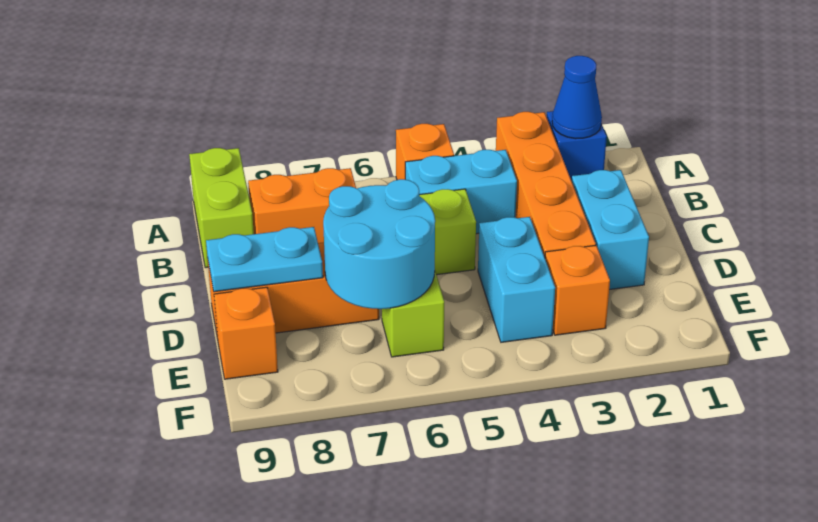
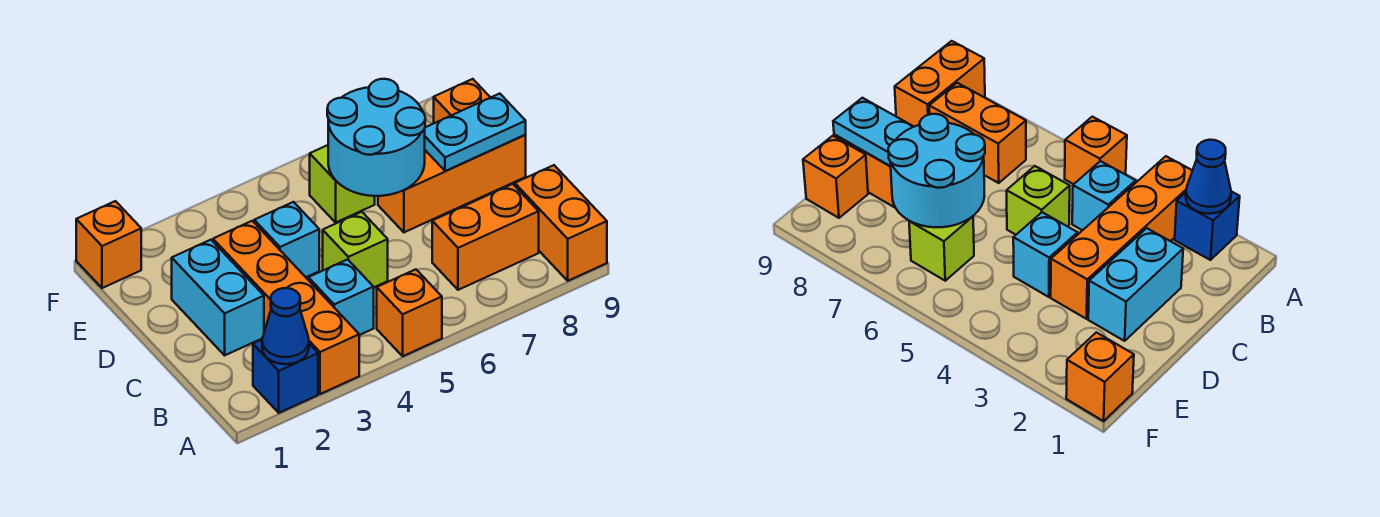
lime 1x2 brick [189,148,254,268] -> orange 1x2 brick [515,165,607,281]
cyan 1x2 brick [405,150,517,234] -> cyan 1x1 brick [308,259,374,335]
cyan 1x2 brick [478,217,555,342] -> cyan 1x1 brick [254,202,319,277]
orange 1x1 brick [545,245,610,335] -> orange 1x1 brick moved to [76,201,141,288]

